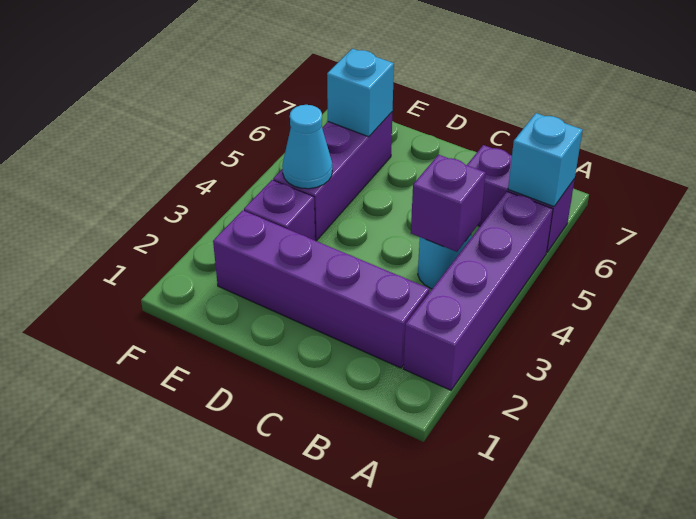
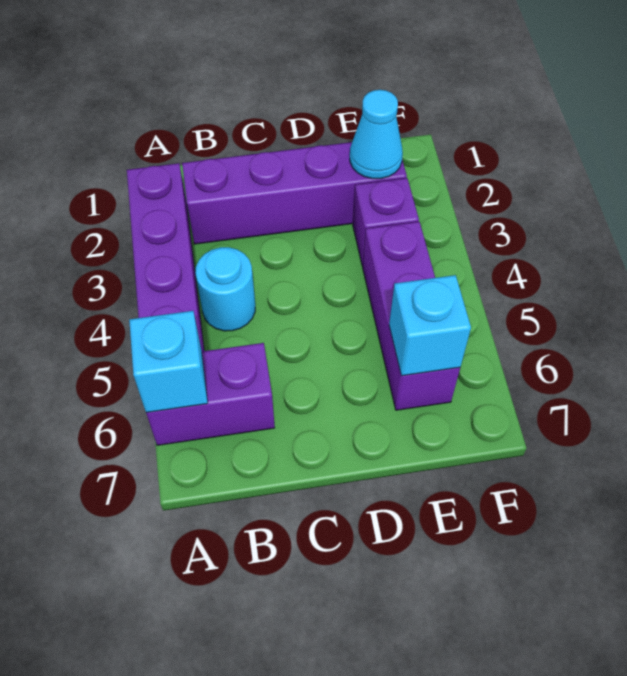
purple 1x1 brick [411,155,486,252] -> none
cyan 1x1 cone [282,105,332,189] -> cyan 1x1 cone moved to [350,90,403,179]

